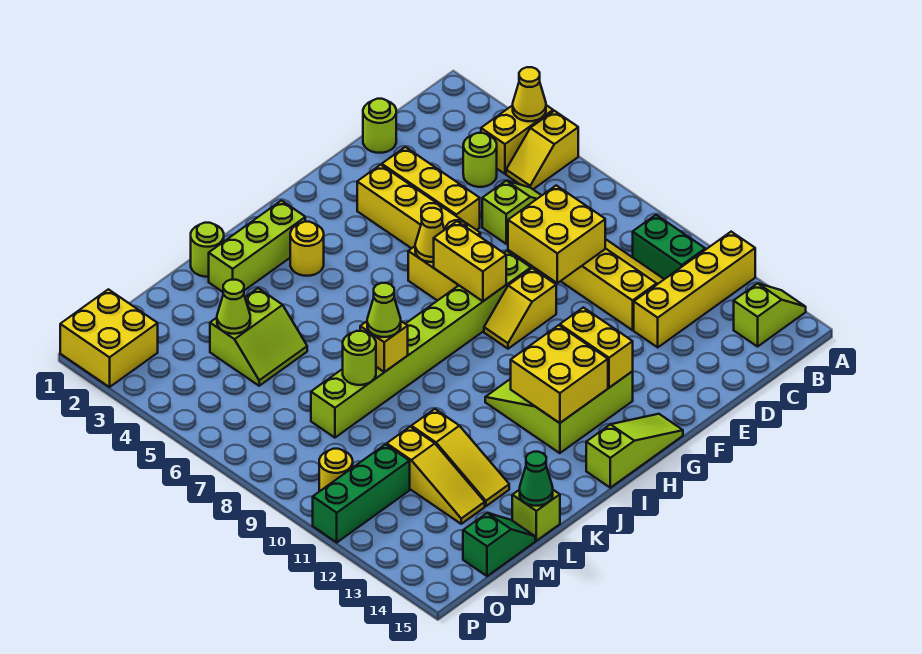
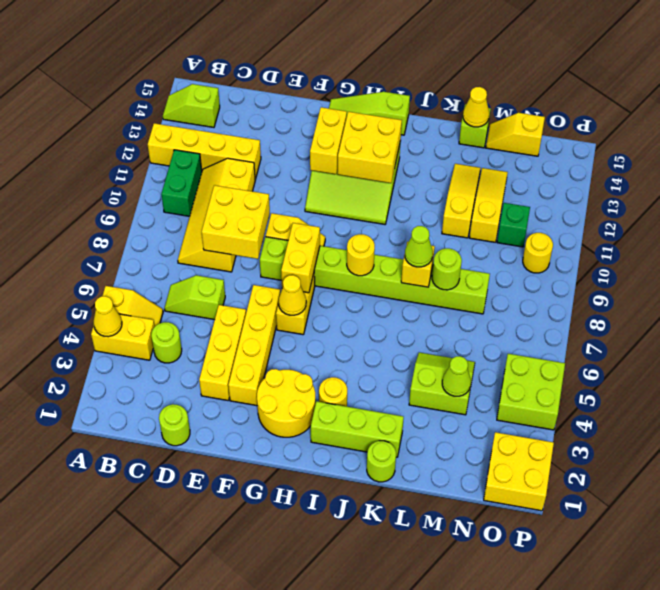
none -> yellow 2x2 round brick [257,369,316,437]
none -> yellow 1x1 round brick [347,234,375,276]
green 1x1 cone [520,452,553,506] -> yellow 1x1 cone [463,87,489,127]
green 1x2 slope [463,513,535,576] -> yellow 1x2 slope [486,113,545,156]
green 1x3 brick [313,444,410,542] -> green 1x1 brick [497,203,530,247]
none -> lime 2x2 brick [497,354,565,430]

